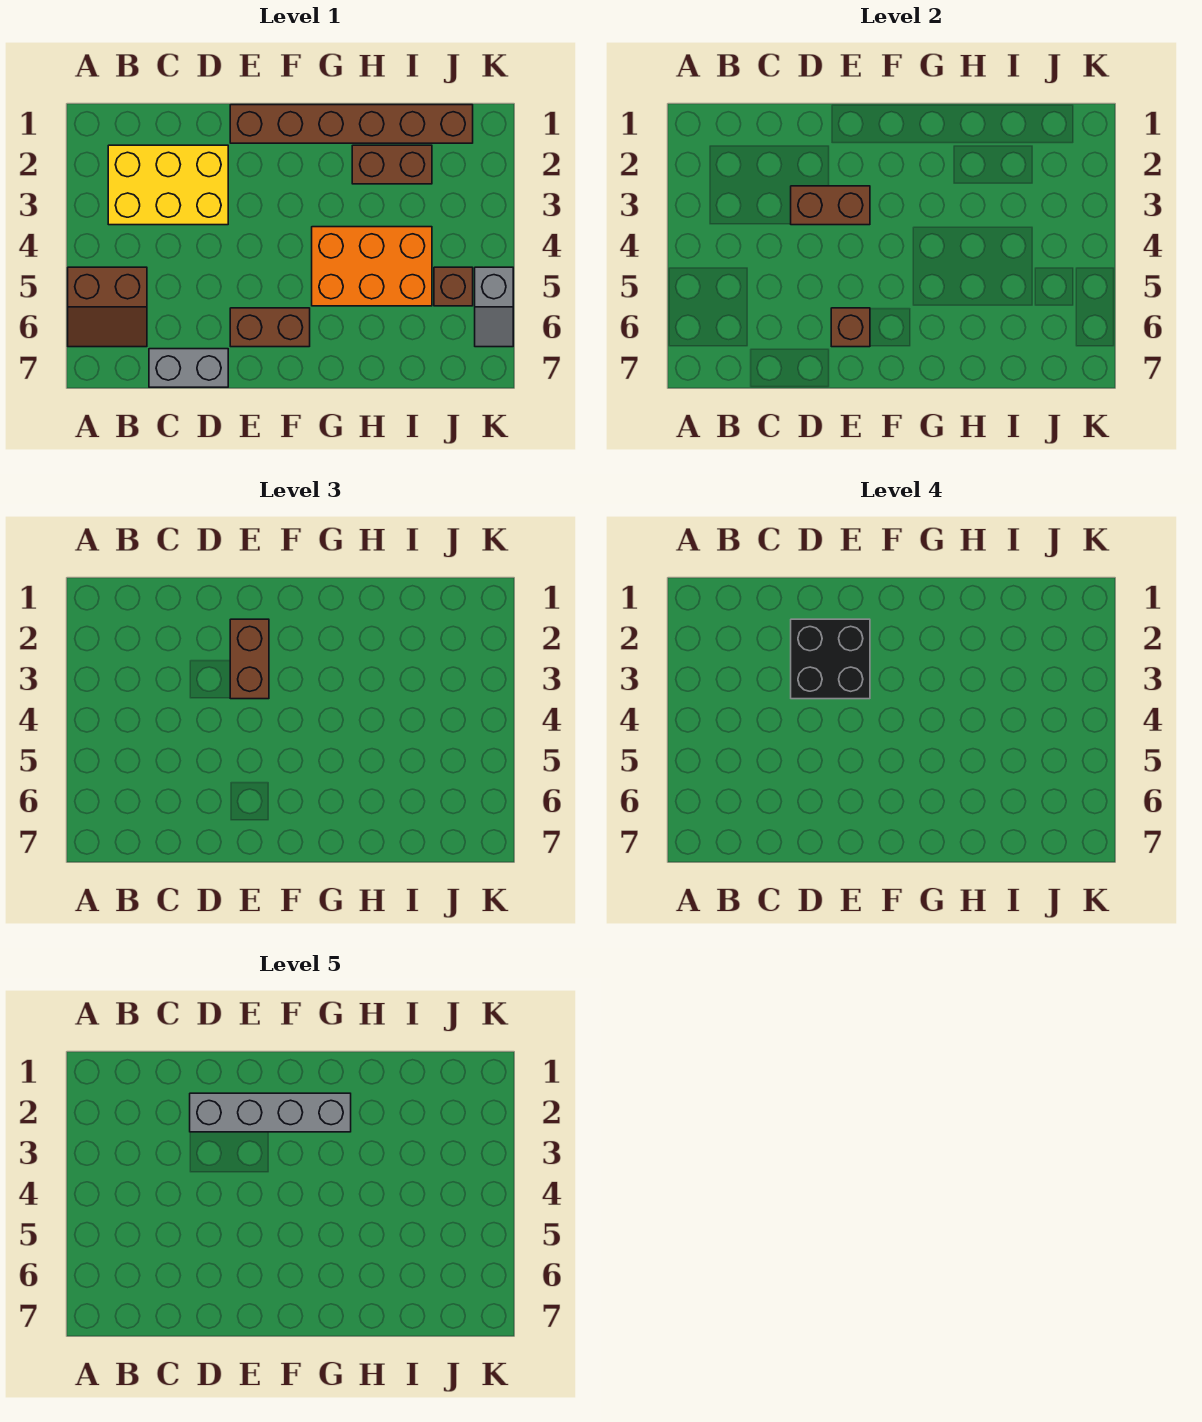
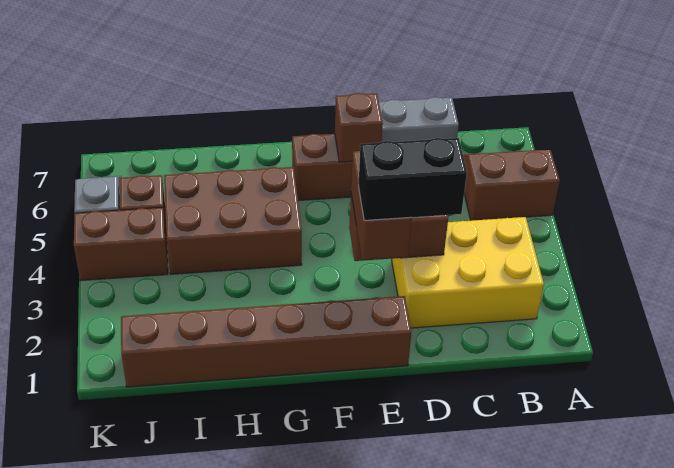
black 2x2 brick [791,619,870,699] -> black 1x2 brick [358,138,467,220]
grey 1x4 brick [190,1093,351,1132] -> none
orange 2x3 brick [312,227,432,306] -> brown 2x3 brick [164,167,302,274]
brown 1x2 brick [352,145,432,184] -> brown 1x2 brick moved to [74,207,168,281]

